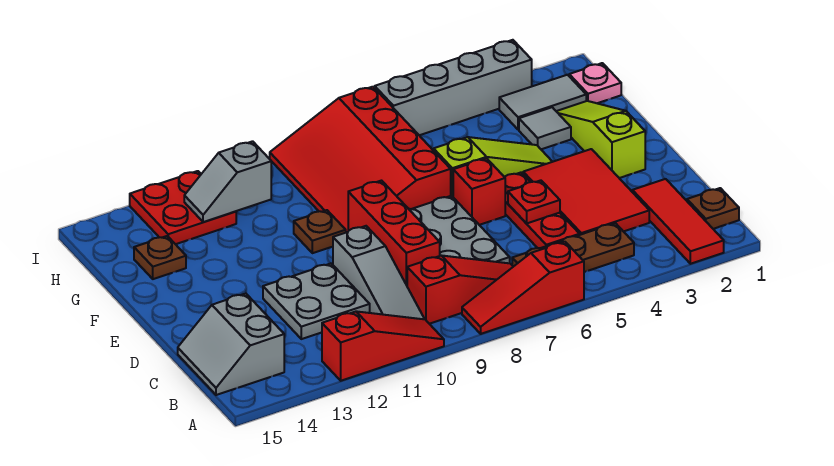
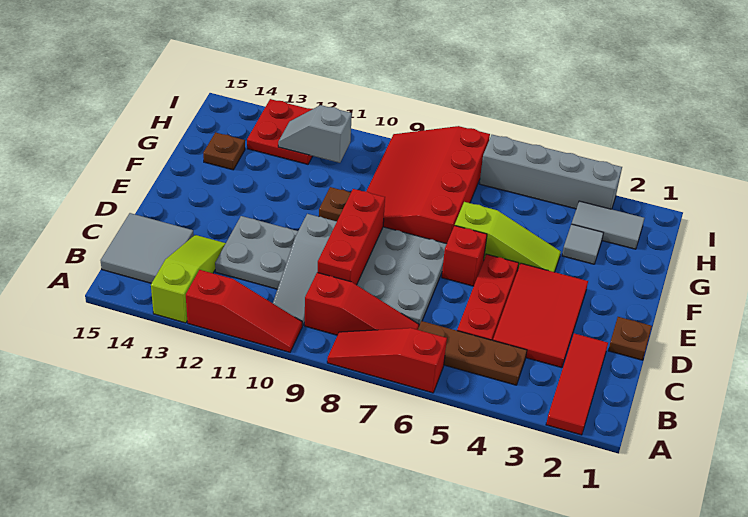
brown 1x1 plate [687,188,739,229] -> brown 1x1 plate moved to [608,317,652,360]
grey 2x2 slope [178,294,284,395] -> grey 2x2 tile [100,213,194,283]
red 1x1 plate [508,180,560,224] -> none
lime 1x3 slope [556,101,645,178] -> lime 1x3 slope moved to [151,235,226,323]
pink 1x1 plate [569,63,621,103] -> none

